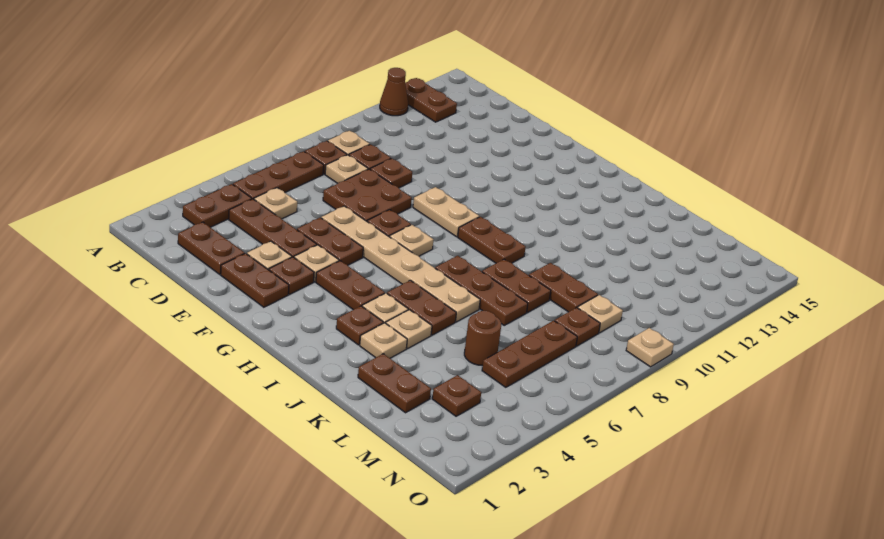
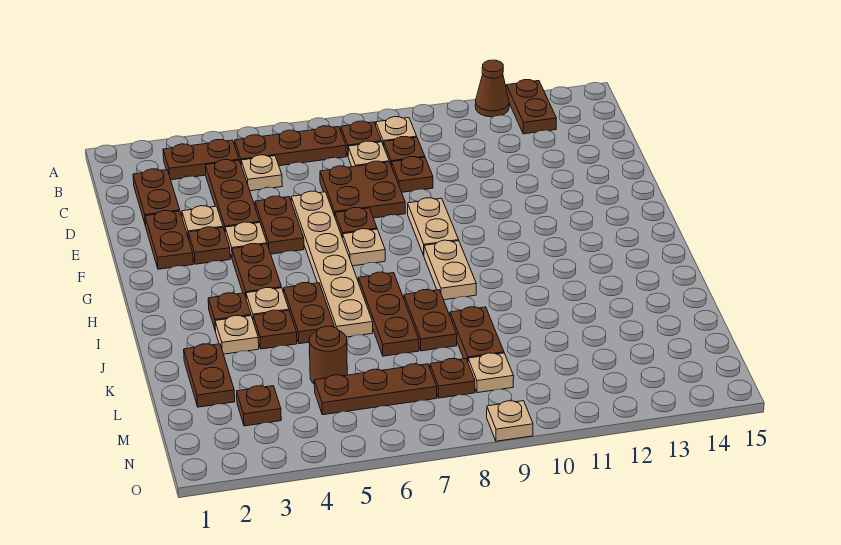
brown 1x2 plate [458,217,526,263] -> tan 1x2 plate [424,240,476,300]
tan 1x1 plate [386,310,432,349] -> brown 1x1 plate [253,310,297,349]

